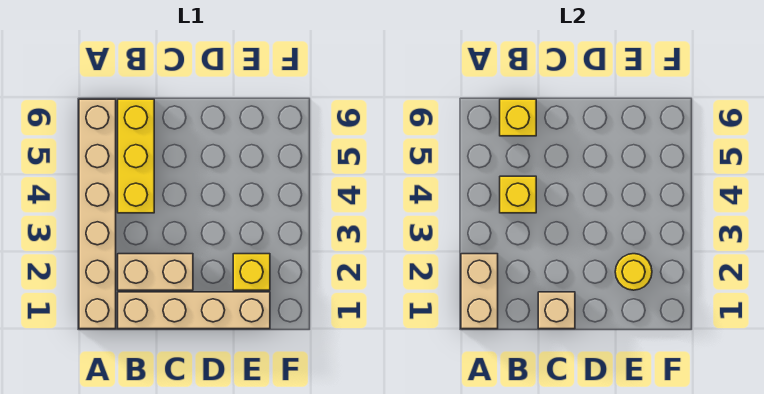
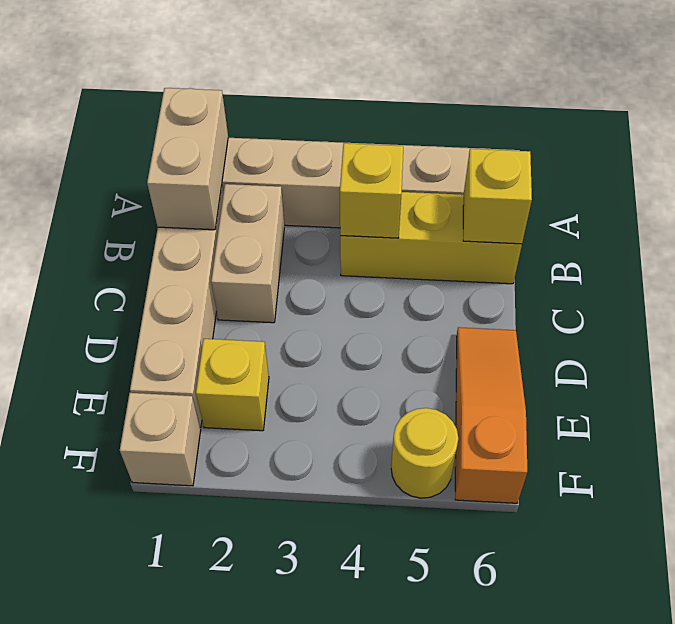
tan 1x2 brick [461,254,498,329] -> tan 1x2 brick turned to [147,88,228,230]
tan 1x1 brick [538,292,575,329] -> tan 1x1 brick moved to [120,393,201,486]
none -> orange 1x3 slope [455,327,527,503]
yellow 1x1 round brick [615,254,652,290] -> yellow 1x1 round brick moved to [391,408,458,498]

